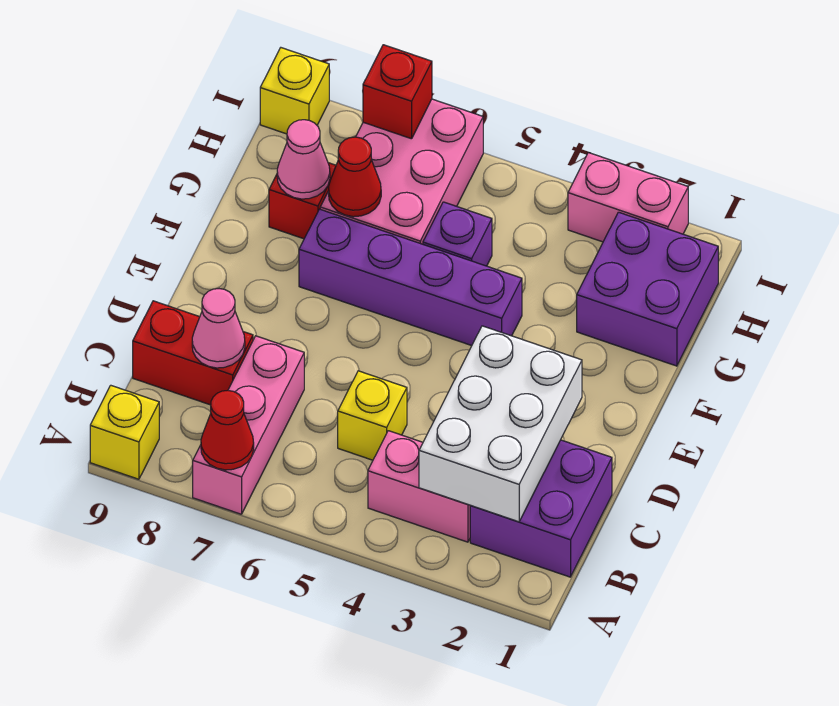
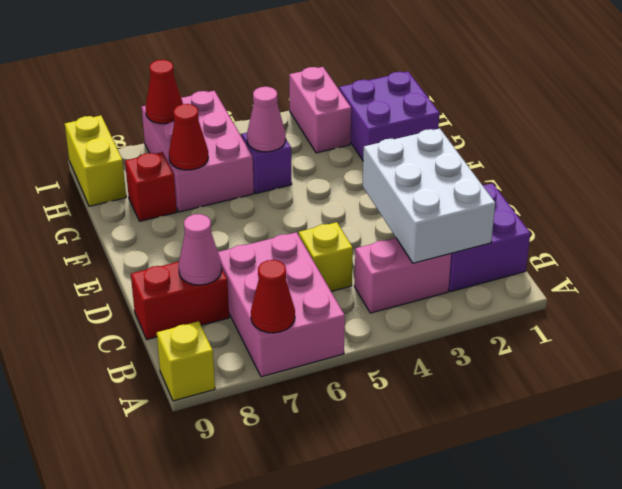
pink 1x3 brick [193,336,304,514] -> pink 2x3 brick [218,232,345,377]
purple 1x4 brick [299,209,522,346] -> none
pink 1x1 cone [277,120,330,199] -> pink 1x1 cone moved to [247,87,286,152]
pink 1x2 brick [568,153,688,242] -> pink 1x2 brick turned to [289,67,351,153]
red 1x1 brick [363,45,432,139] -> red 1x1 cone [145,60,183,124]
yellow 1x1 brick [260,48,329,134] -> yellow 1x2 brick [65,116,126,206]

